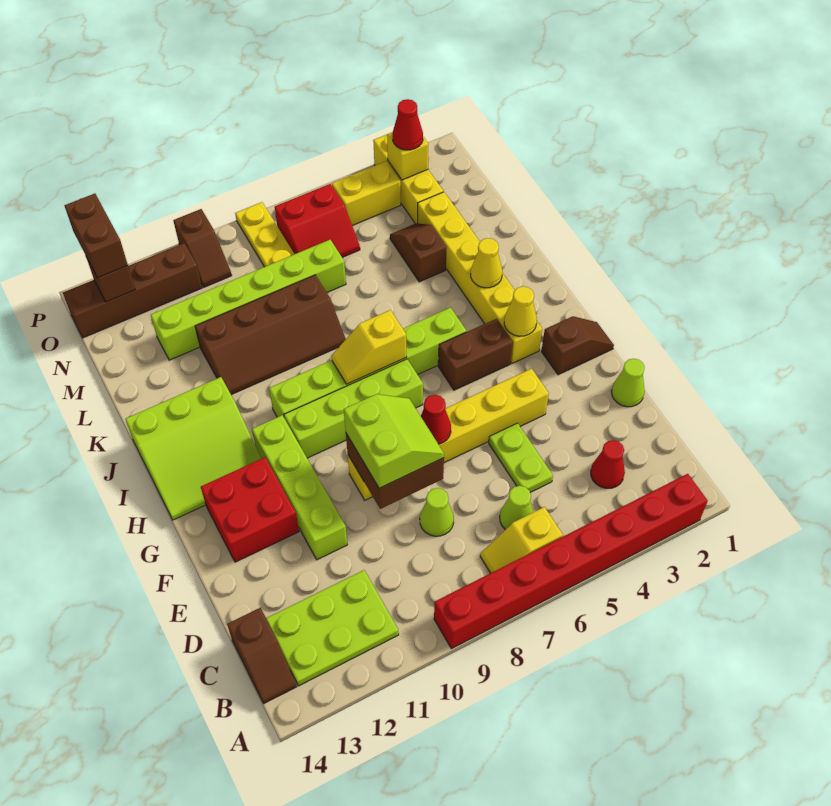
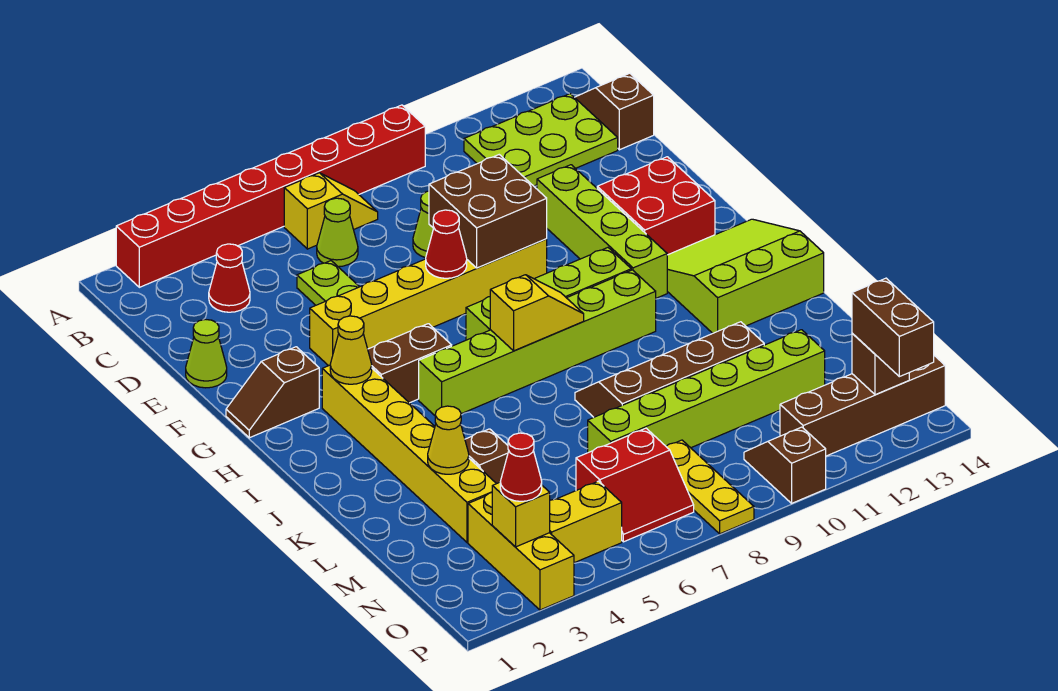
lime 2x2 slope [344,394,444,488] -> none
yellow 1x1 cone [471,238,502,288] -> yellow 1x1 cone moved to [428,406,469,474]
red 2x2 slope [275,184,360,257] -> red 2x2 slope turned to [576,428,694,542]

